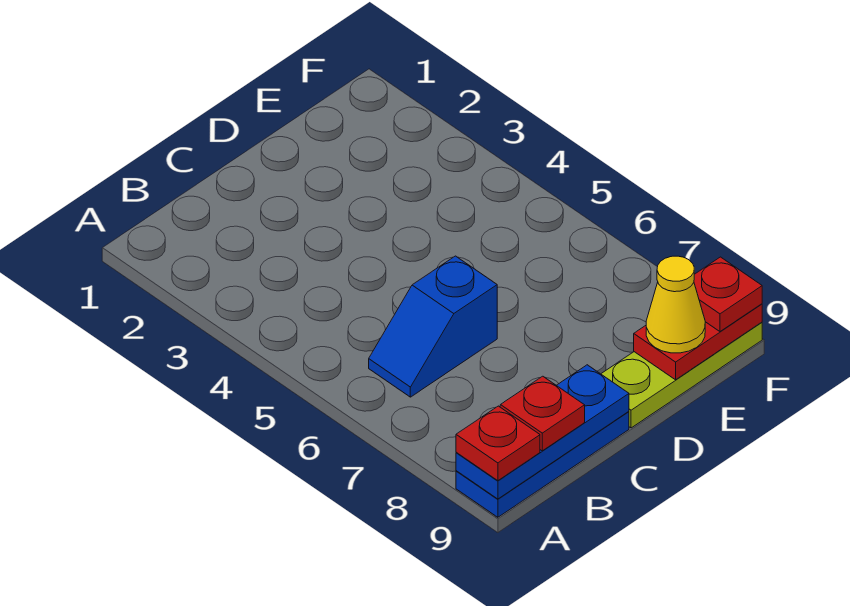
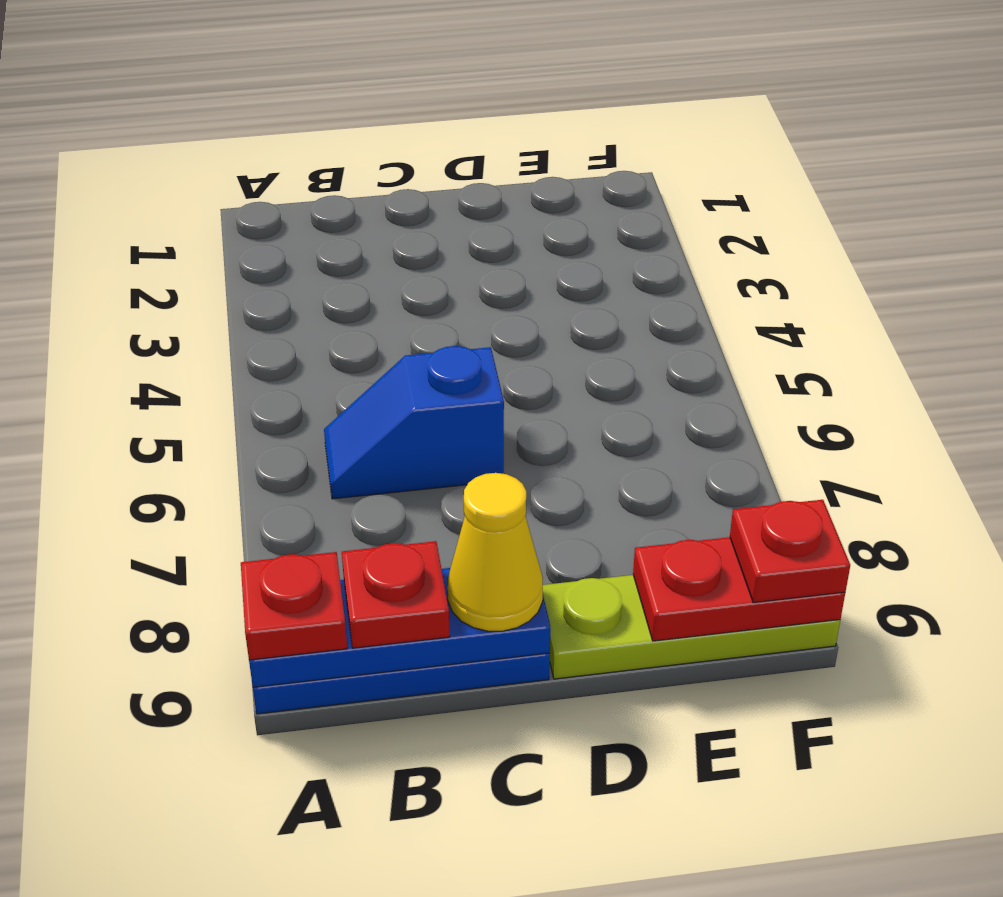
yellow 1x1 cone [646,256,705,353] -> yellow 1x1 cone moved to [448,473,543,631]

